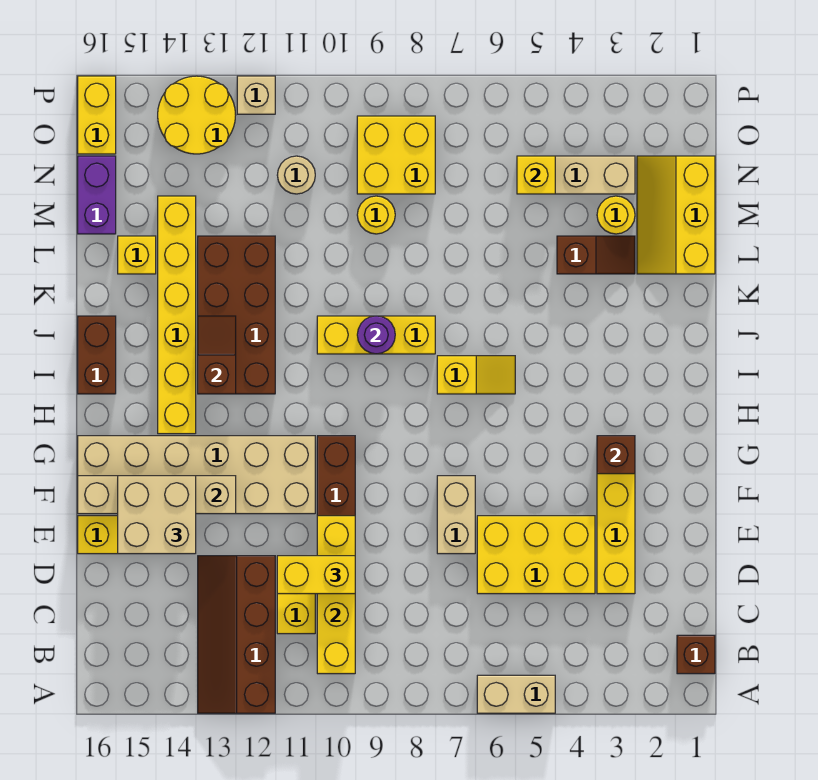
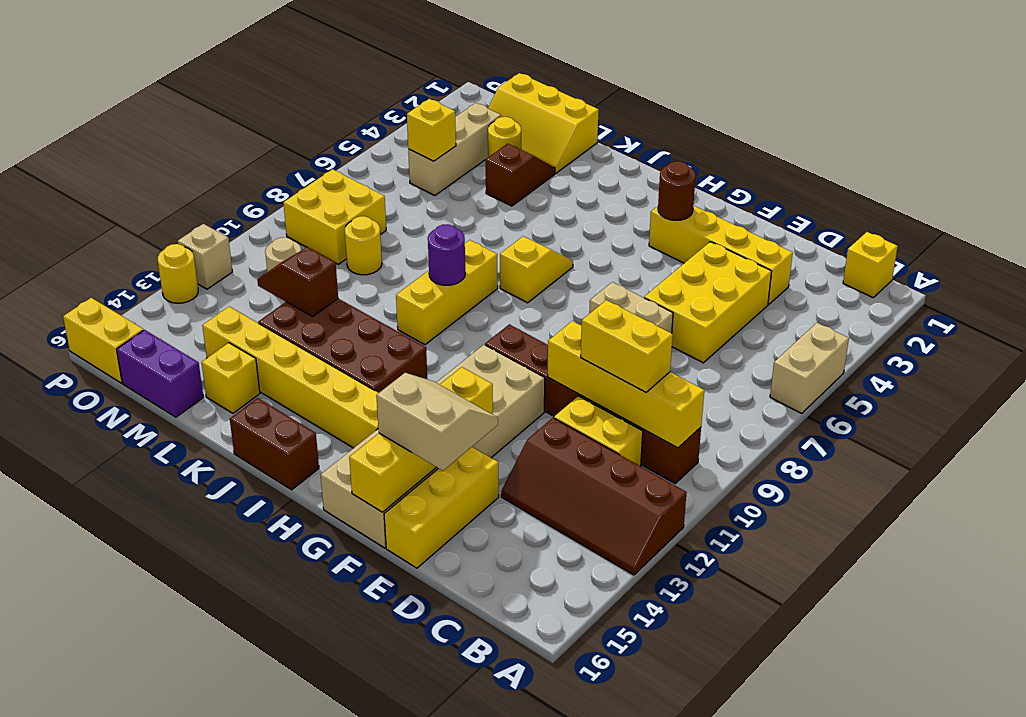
brown 1x1 brick [677,635,715,674] -> yellow 1x1 brick [843,232,898,297]
yellow 1x2 brick [277,556,355,594] -> yellow 1x2 brick turned to [581,300,673,392]
tan 2x2 brick [118,476,196,554] -> tan 2x2 slope [376,373,498,471]
tan 1x4 brick [78,476,236,514] -> yellow 1x4 brick [349,367,493,512]
brown 1x1 brick [597,436,635,474] -> brown 1x1 round brick [658,161,696,220]
brown 1x2 slope [198,316,236,394] -> brown 1x2 slope moved to [257,247,338,316]
yellow 2x2 round brick [158,76,236,154] -> yellow 1x1 round brick [158,244,198,303]

